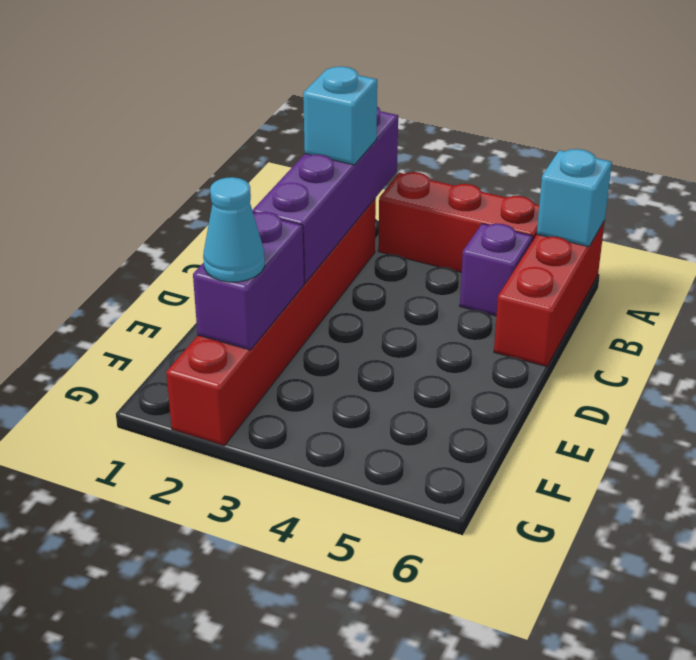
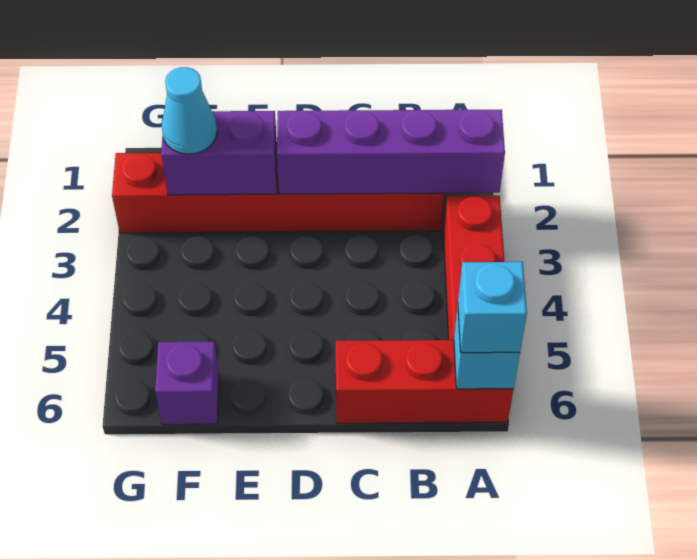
cyan 1x1 brick [303,66,377,165] -> cyan 1x1 brick moved to [458,262,527,353]
purple 1x1 brick [460,224,533,316] -> purple 1x1 brick moved to [155,342,219,425]

